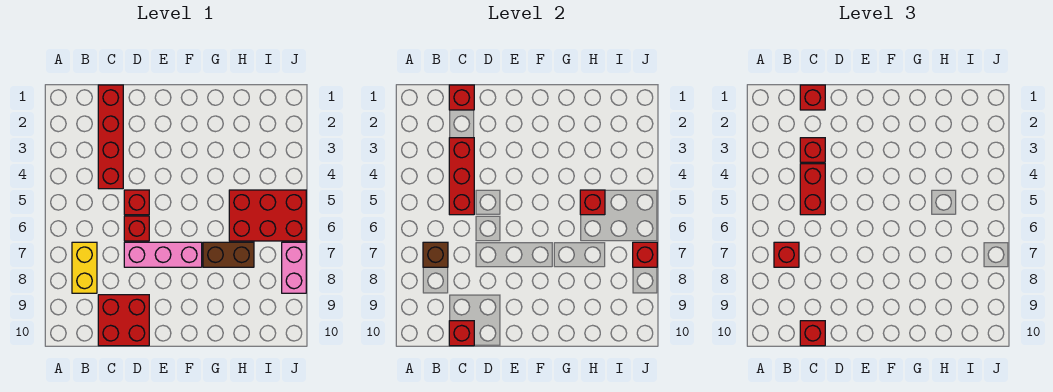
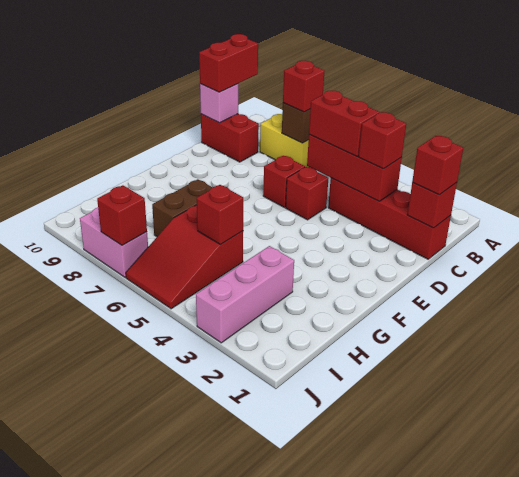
red 2x2 brick [98,295,149,346] -> red 1x2 brick [201,114,259,162]
red 1x1 brick [449,321,474,346] -> pink 1x1 brick [200,84,238,123]
red 1x1 brick [800,321,825,346] -> red 1x2 brick [199,34,258,92]
pink 1x3 brick [124,242,202,267] -> pink 1x3 brick moved to [196,246,294,343]
red 2x3 brick [229,190,306,241] -> red 2x3 slope [126,205,243,309]

